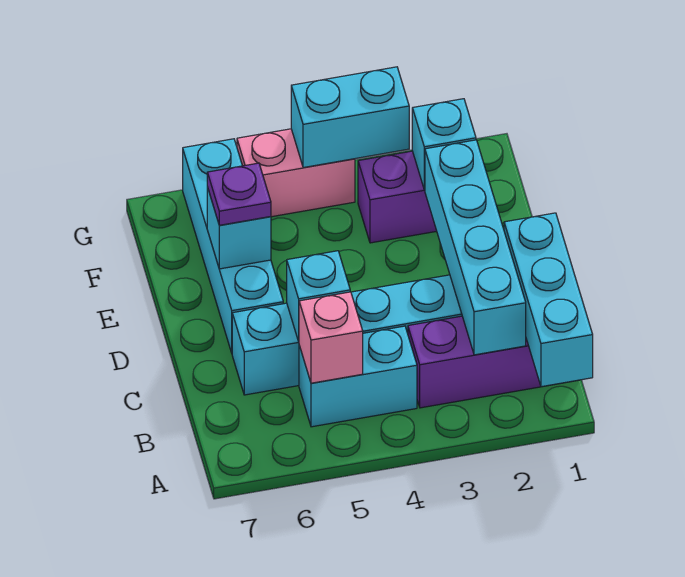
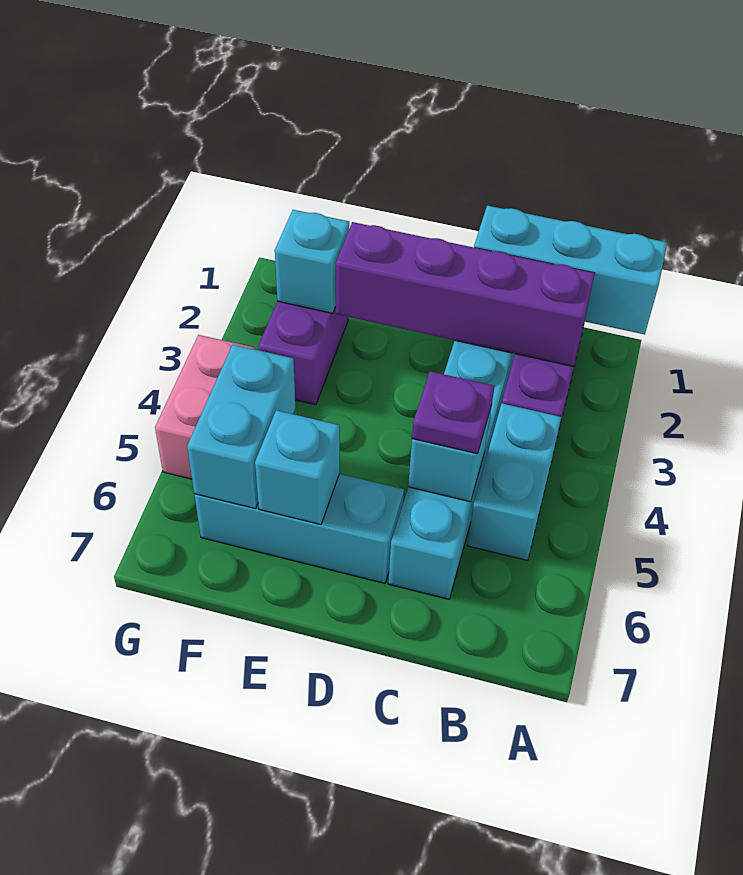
cyan 1x4 brick [425,140,526,355] -> purple 1x4 brick [336,222,595,366]
pink 1x1 brick [299,292,363,383] -> none
cyan 1x4 brick [183,139,283,353] -> cyan 1x3 brick [194,474,404,583]
purple 1x1 plate [207,163,271,225] -> purple 1x1 plate moved to [412,371,494,454]
cyan 1x2 brick [291,67,409,168] -> cyan 1x2 brick moved to [187,345,295,509]

